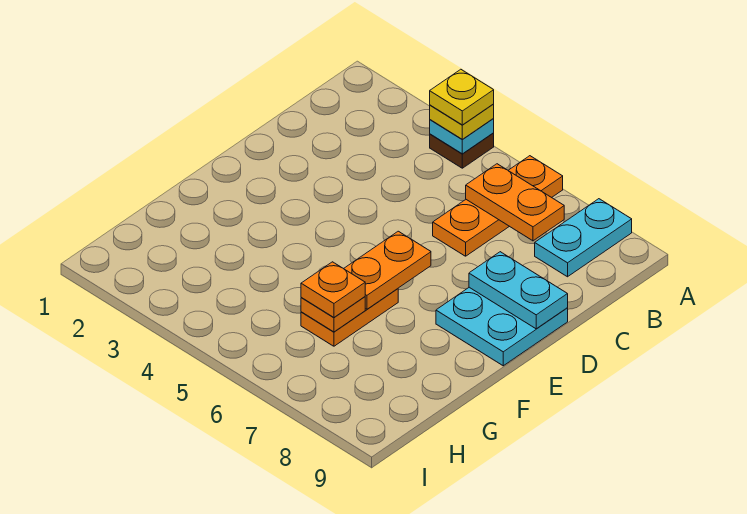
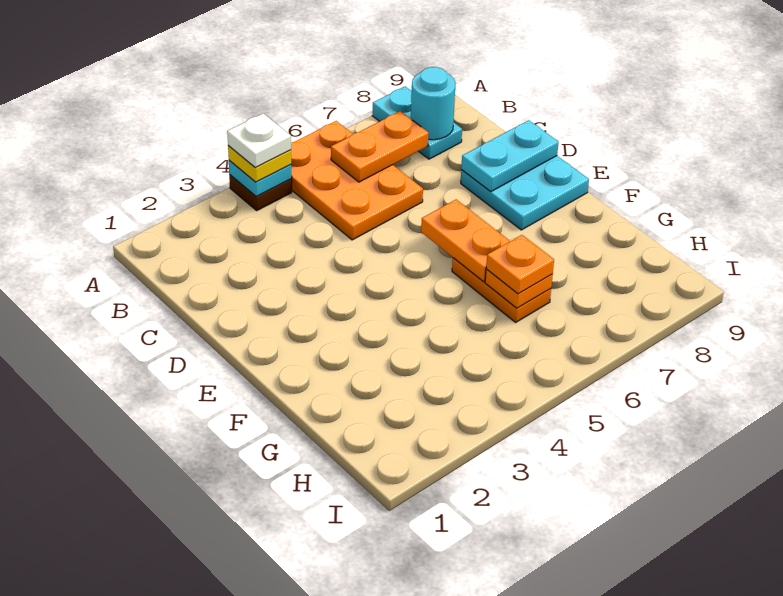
yellow 1x1 plate [430,69,494,125] -> white 1x1 plate [227,113,291,168]
orange 1x3 plate [433,156,563,256] -> orange 2x3 plate [291,121,423,240]
none -> cyan 1x1 round brick [411,67,455,140]

